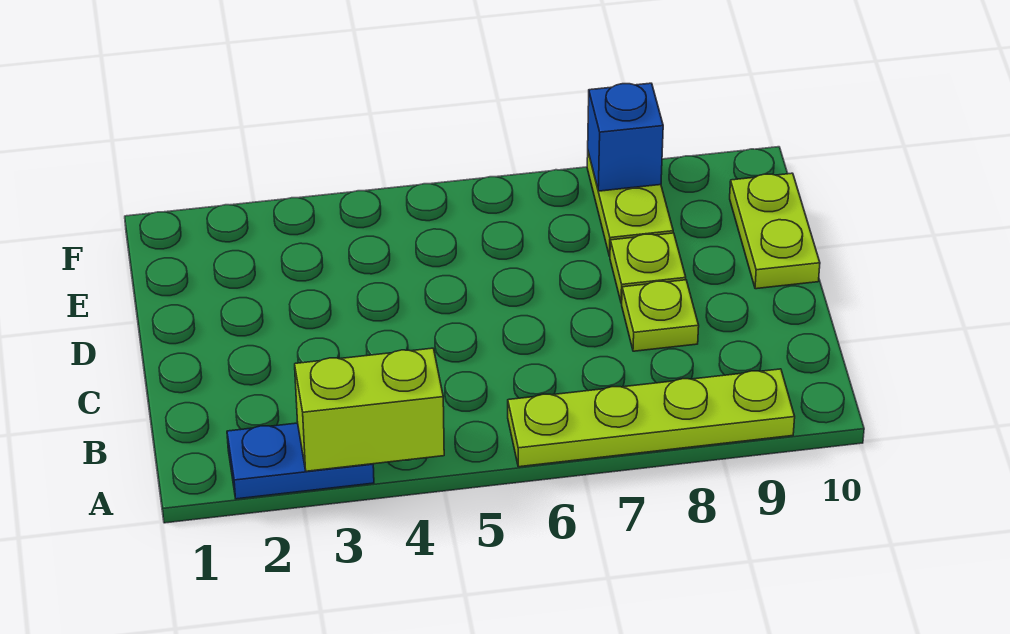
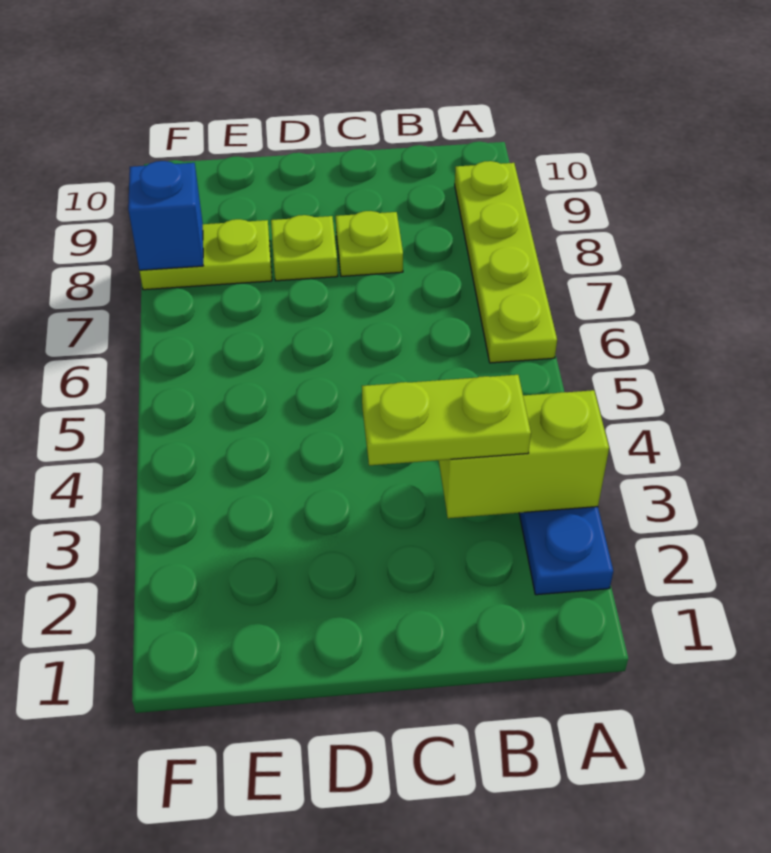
lime 1x2 brick [295,348,444,471] -> lime 1x2 brick turned to [439,390,609,518]
lime 1x2 plate [730,173,820,289] -> lime 1x2 plate moved to [362,375,531,465]

